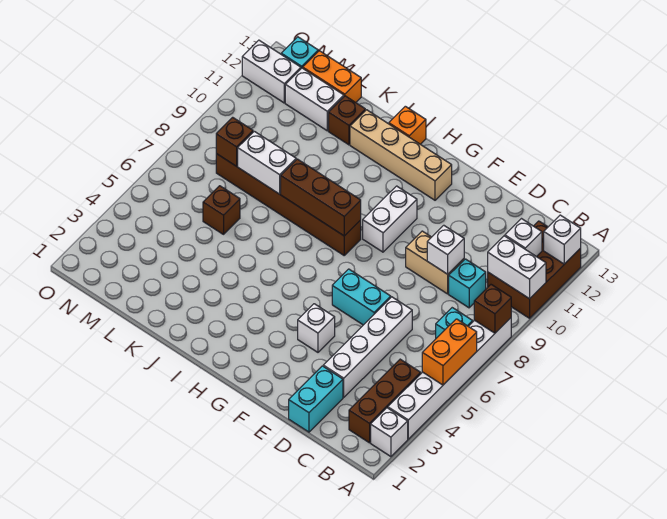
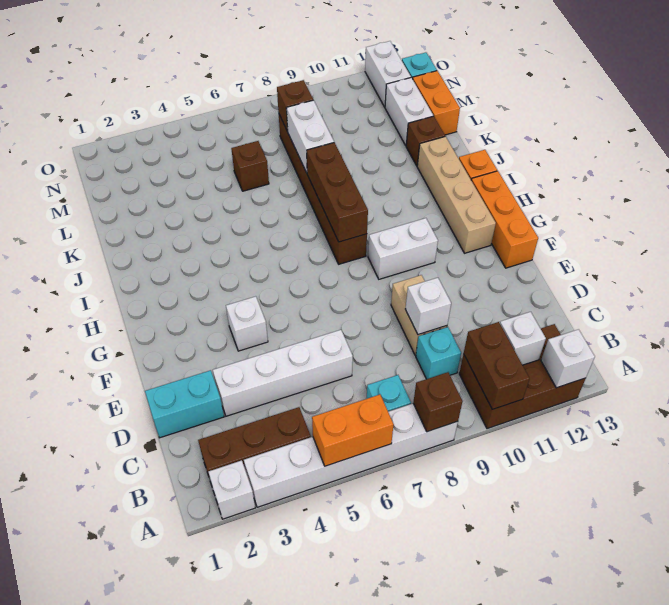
white 1x2 brick [488,236,546,299] -> brown 1x2 brick [464,322,530,409]
cyan 1x2 brick [332,269,391,325] -> none
none -> orange 1x3 brick [471,171,538,268]

